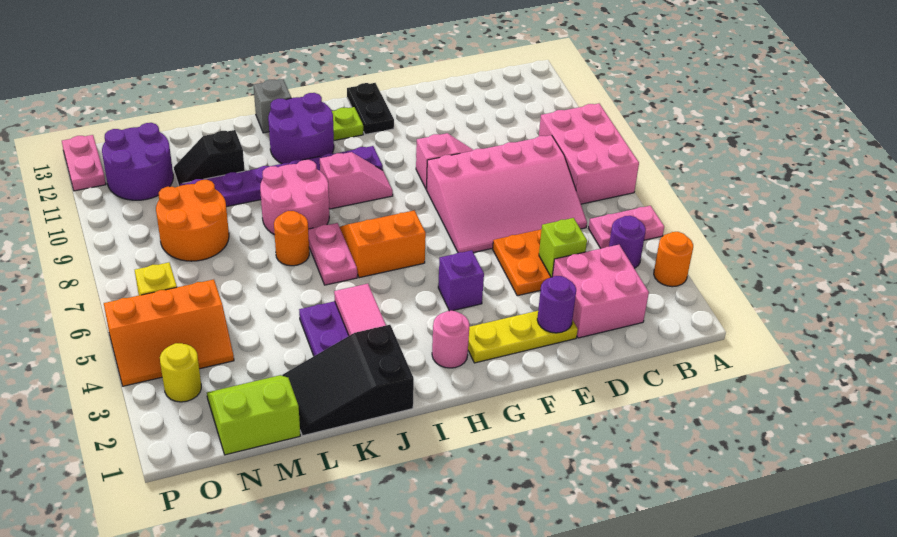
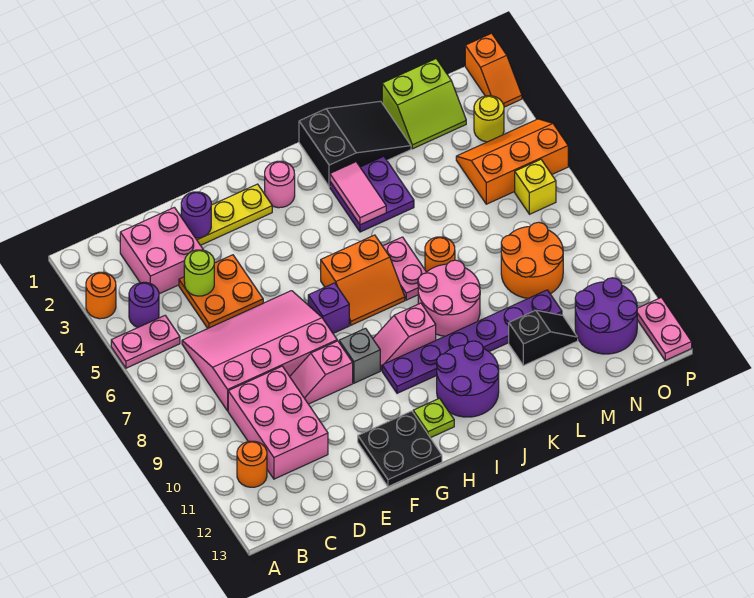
pink 2x3 brick [539,104,639,204] -> pink 2x3 brick moved to [228,366,328,479]
none -> orange 1x1 round brick [237,441,267,487]
lime 1x1 brick [539,218,587,277] -> lime 1x1 round brick [184,250,214,296]
purple 1x1 brick [438,250,484,311] -> purple 1x1 brick moved to [308,283,349,333]
black 1x2 plate [347,83,394,135] -> black 2x2 plate [358,411,442,487]
grey 1x1 brick [254,79,291,133] -> grey 1x1 brick moved to [339,328,380,383]
none -> orange 1x2 slope [465,33,522,107]

